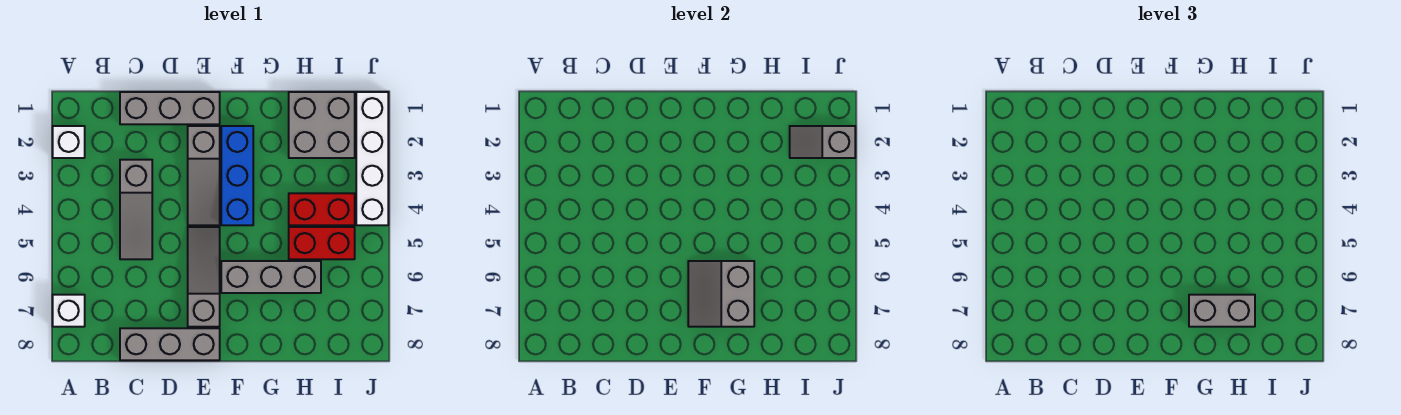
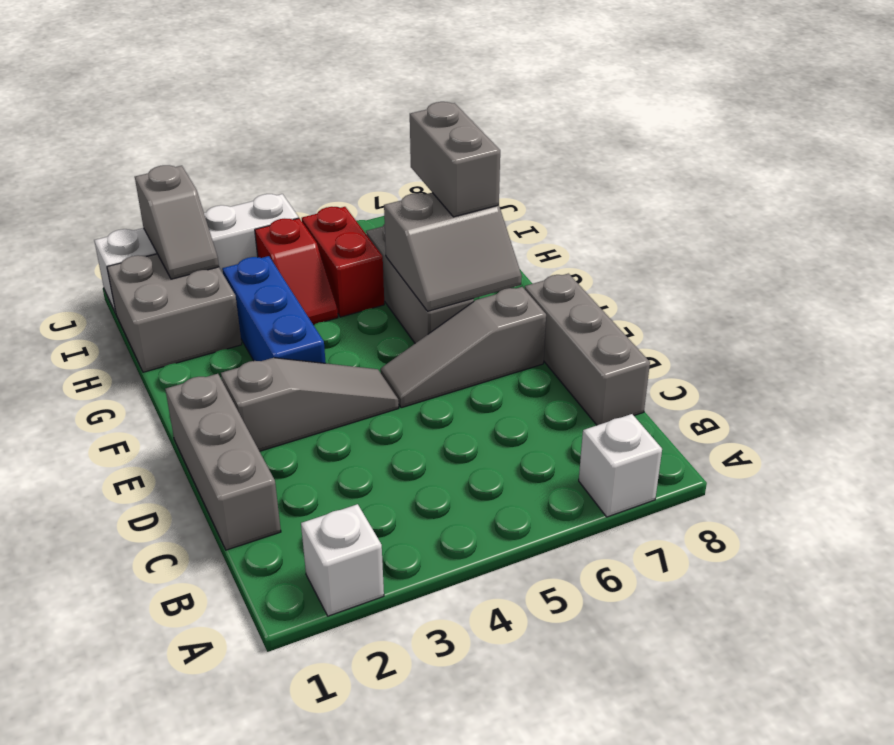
grey 1x3 slope [120,160,152,259] -> none
blue 1x3 brick [221,126,253,225] -> blue 1x3 brick turned to [222,256,326,363]
red 1x2 brick [289,193,355,225] -> red 1x2 slope [255,218,338,325]

